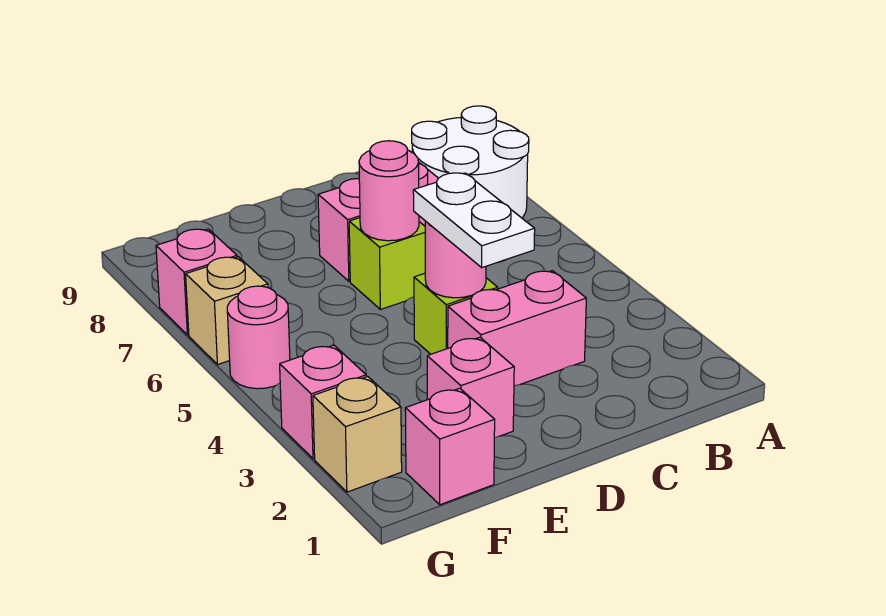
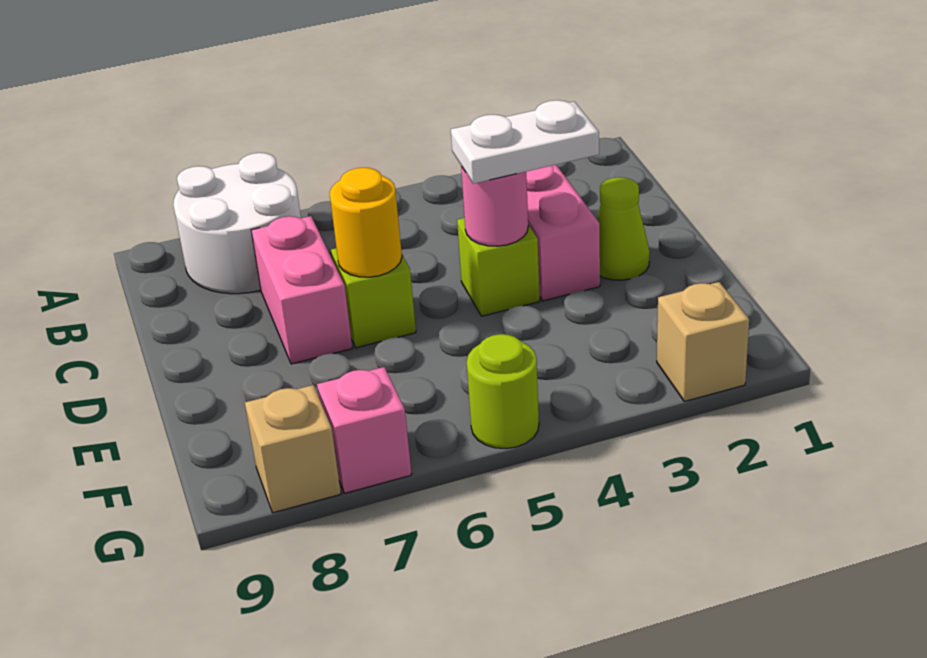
none -> lime 1x1 cone [597,177,650,280]
pink 1x1 round brick [359,141,419,241] -> yellow 1x1 round brick [330,168,402,277]
pink 1x1 brick [427,337,514,438] -> none
pink 1x1 brick [405,388,495,505] -> none
pink 1x1 brick [280,345,366,459] -> none
pink 1x1 round brick [227,286,290,389] -> lime 1x1 round brick [467,334,539,448]
tan 1x1 brick [186,257,268,364] -> tan 1x1 brick moved to [245,385,341,513]

